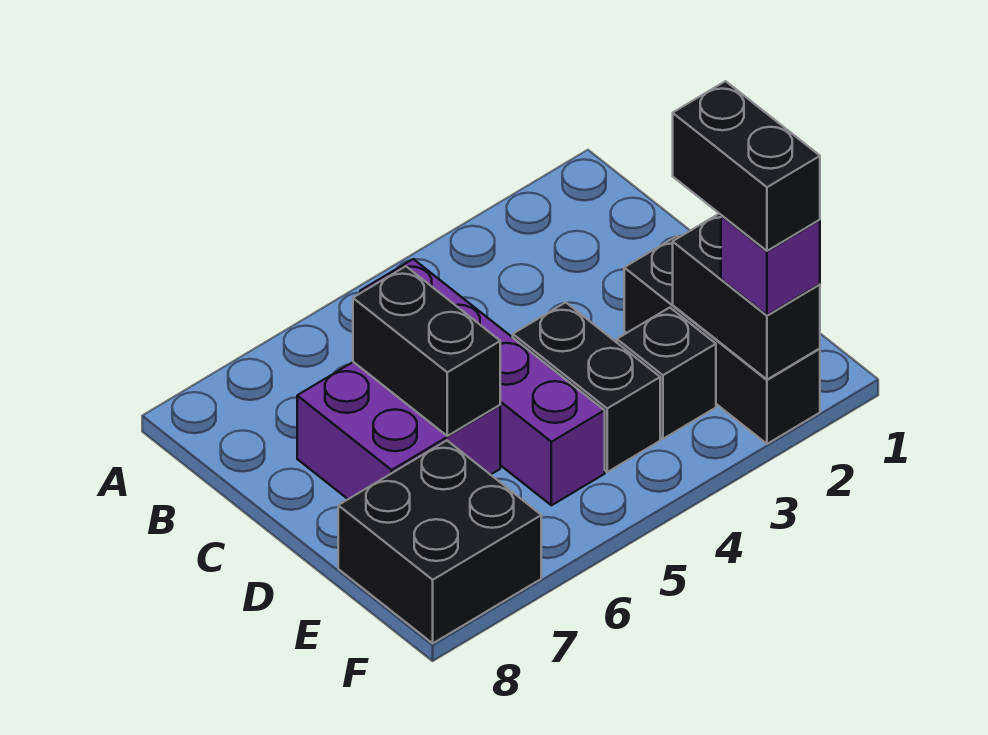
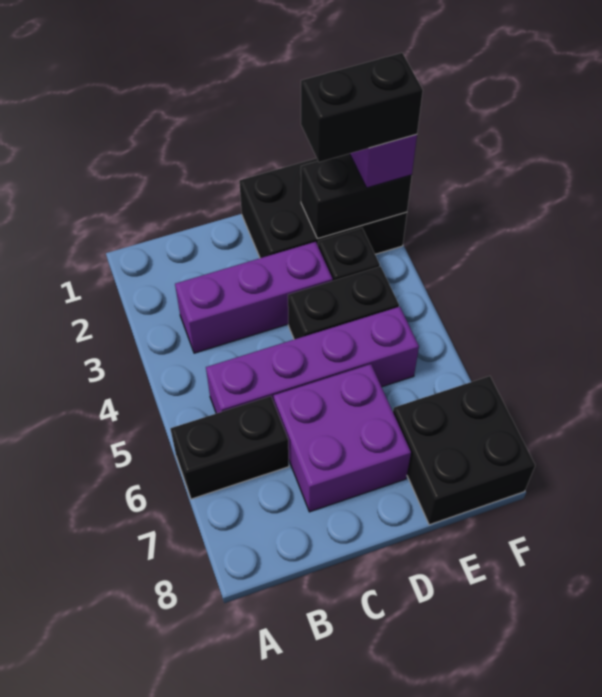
none -> purple 1x3 brick [175,242,333,353]
black 1x2 brick [353,266,500,436] -> black 1x2 brick moved to [170,396,289,499]
black 1x3 brick [624,236,820,444] -> black 2x3 brick [239,158,407,258]

